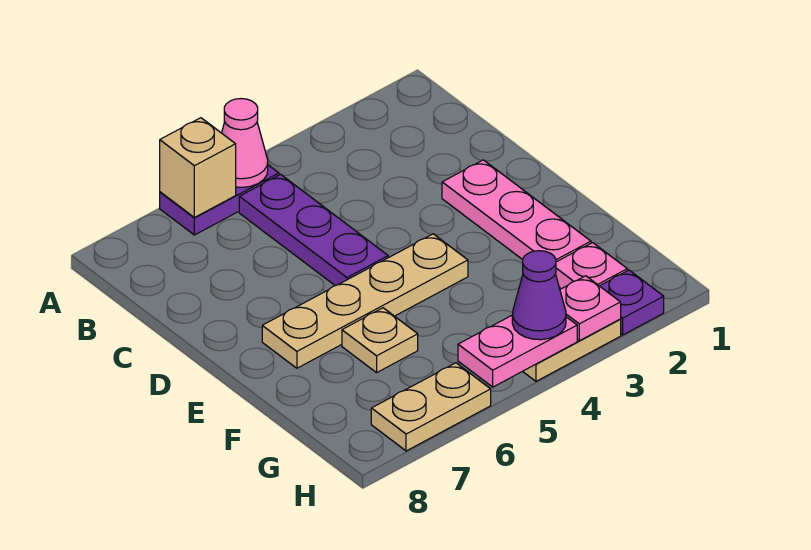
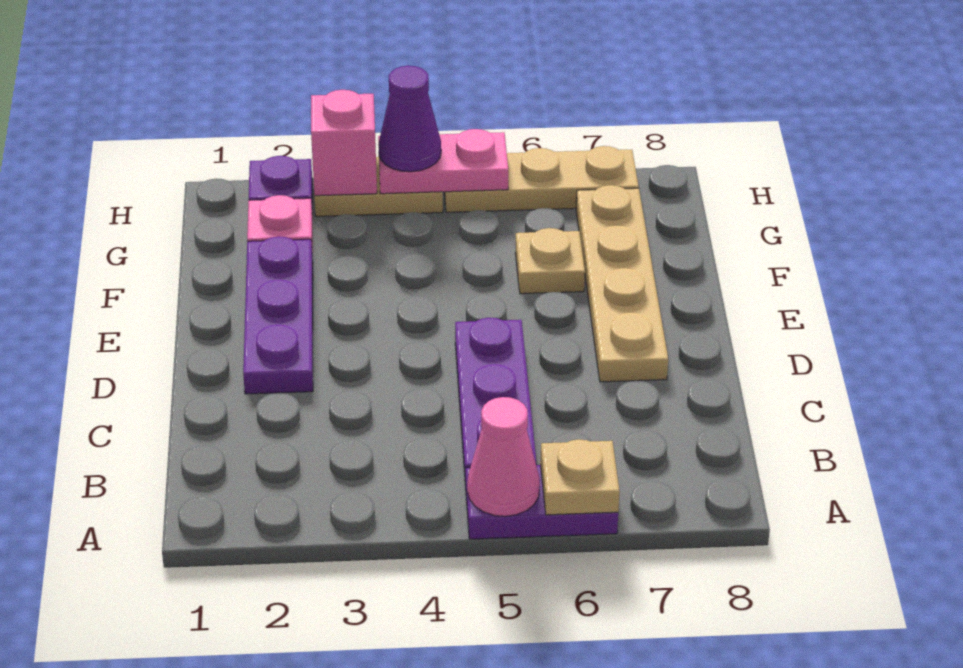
tan 1x1 brick [160,118,236,217] -> tan 1x1 plate [540,439,620,515]
pink 1x3 plate [442,160,591,262] -> purple 1x3 plate [243,236,313,394]
tan 1x4 plate [262,234,468,368] -> tan 1x4 plate turned to [576,185,668,382]
pink 1x1 plate [560,276,621,341] -> pink 1x1 brick [311,90,377,196]
tan 1x2 plate [371,363,491,451] -> tan 1x3 plate [445,146,639,212]

